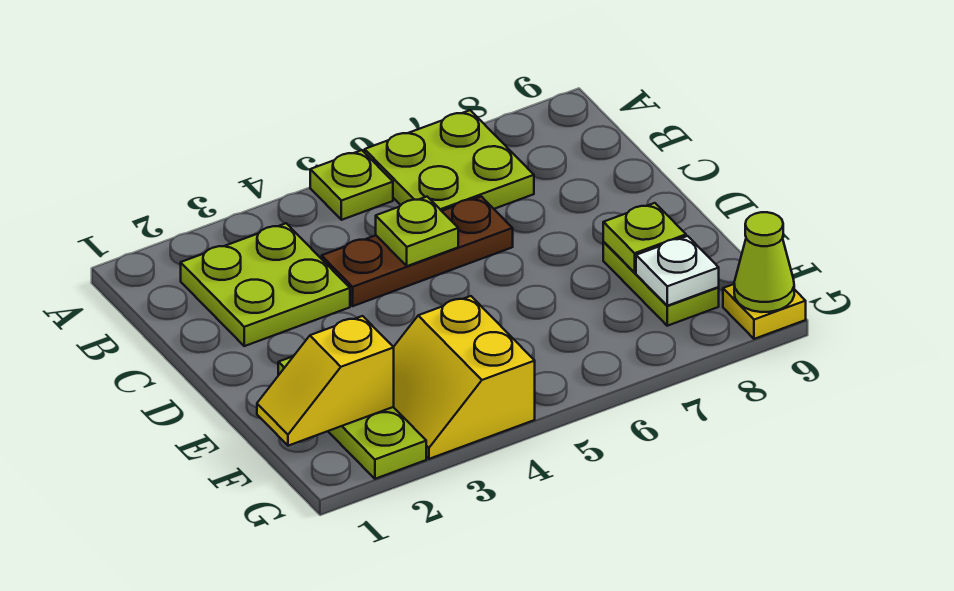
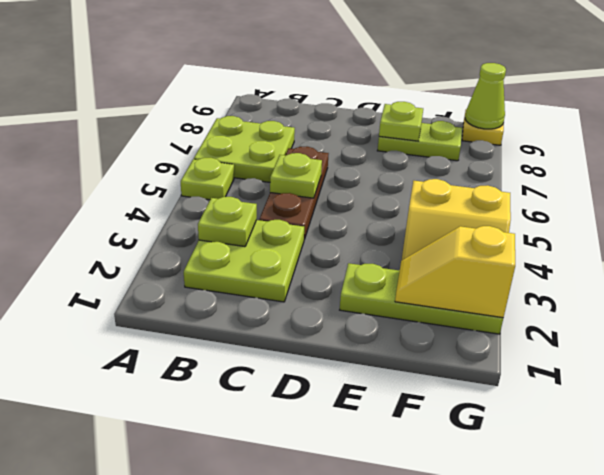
none -> lime 1x1 plate [198,197,257,247]
yellow 1x2 slope [257,316,394,446] -> yellow 1x2 slope turned to [395,226,515,318]
white 1x1 plate [636,236,719,306] -> none

